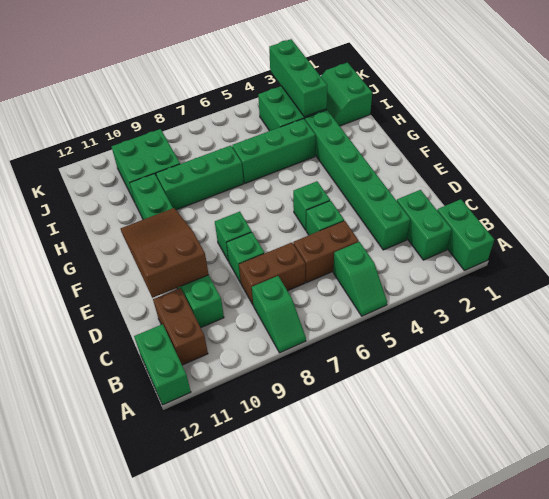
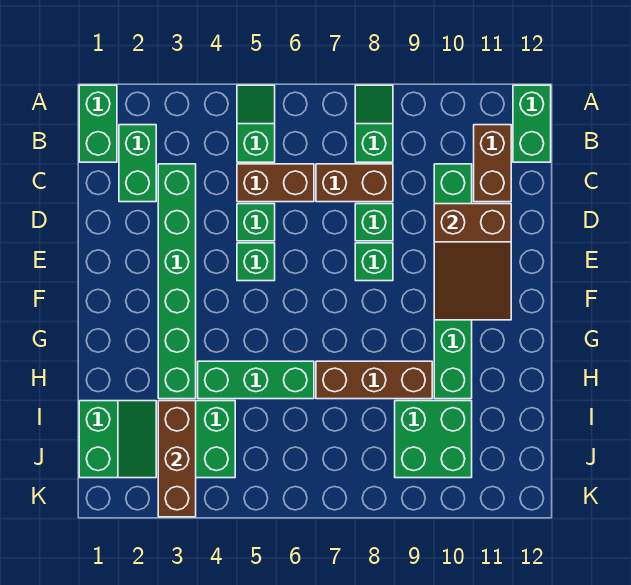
green 1x3 brick [156,145,244,210] -> brown 1x3 brick [316,361,432,399]
green 1x3 brick [269,39,327,117] -> brown 1x3 brick [158,401,196,517]

